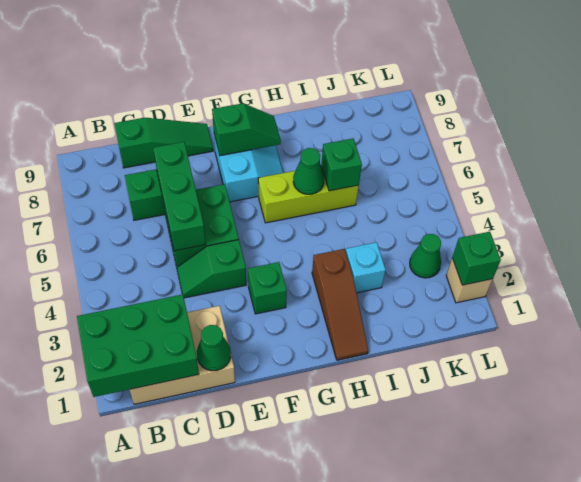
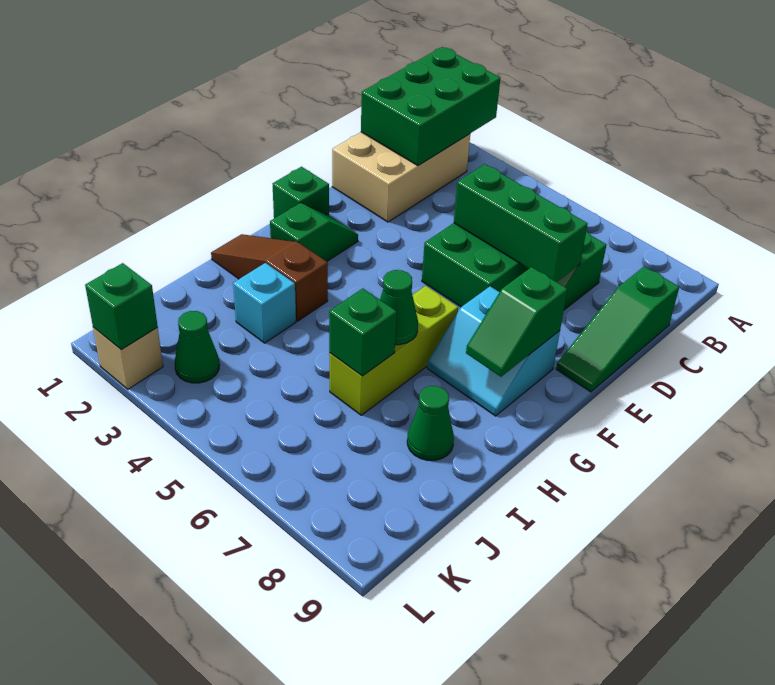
green 1x1 cone [197,325,231,371] -> green 1x1 cone moved to [407,386,454,460]
green 1x2 slope [177,240,246,298] -> green 1x2 slope moved to [270,203,358,261]
green 1x1 brick [248,262,287,314] -> green 1x1 brick moved to [273,167,329,218]

